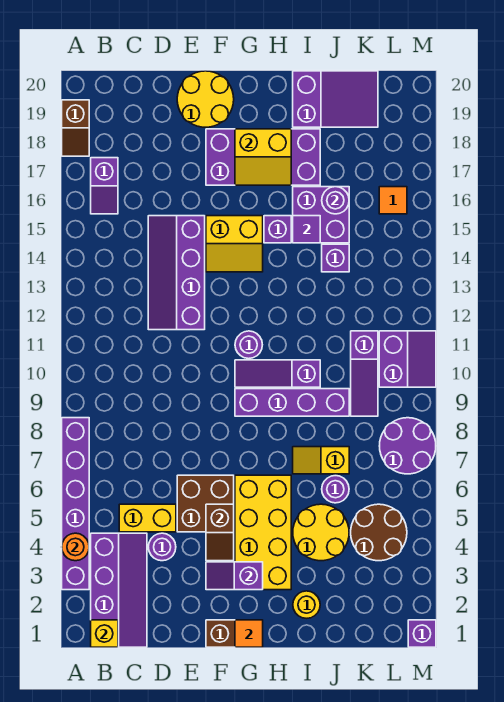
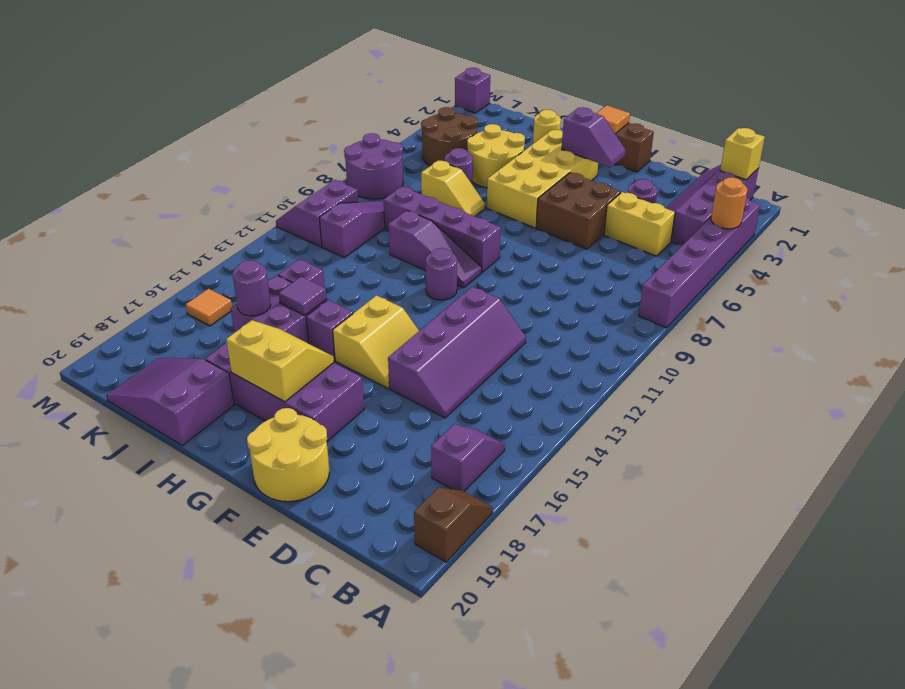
brown 1x2 slope [206,504,234,561] -> none
yellow 2x2 slope [206,216,263,272] -> yellow 2x2 slope turned to [333,295,419,388]

